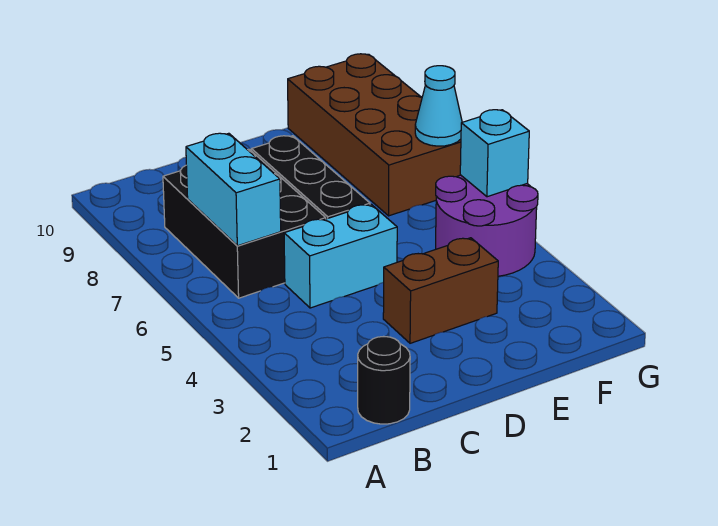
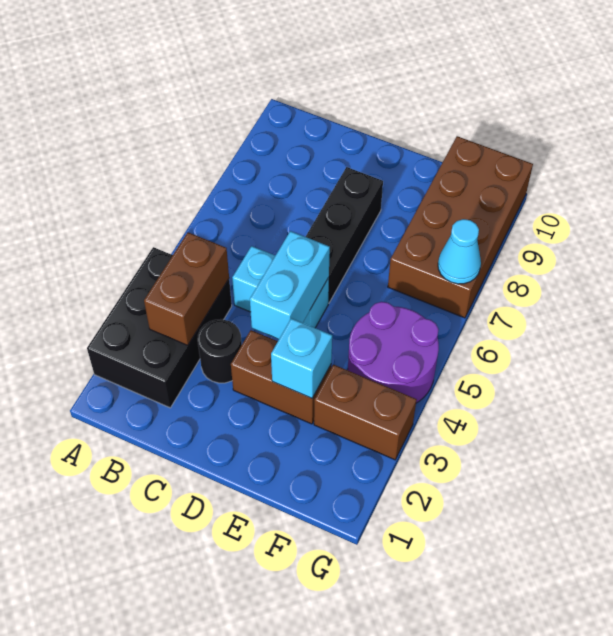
black 1x1 round brick [358,337,410,424] -> black 1x1 round brick moved to [198,319,242,383]
none -> brown 1x2 brick [144,232,229,345]
black 2x3 brick [163,149,326,298] -> black 2x3 brick moved to [87,247,232,408]
cyan 1x2 brick [186,133,281,246] -> cyan 1x2 brick moved to [250,231,330,339]
none -> brown 1x2 brick [314,365,417,460]
cyan 1x1 brick [460,110,529,197] -> cyan 1x1 brick moved to [271,318,332,398]

